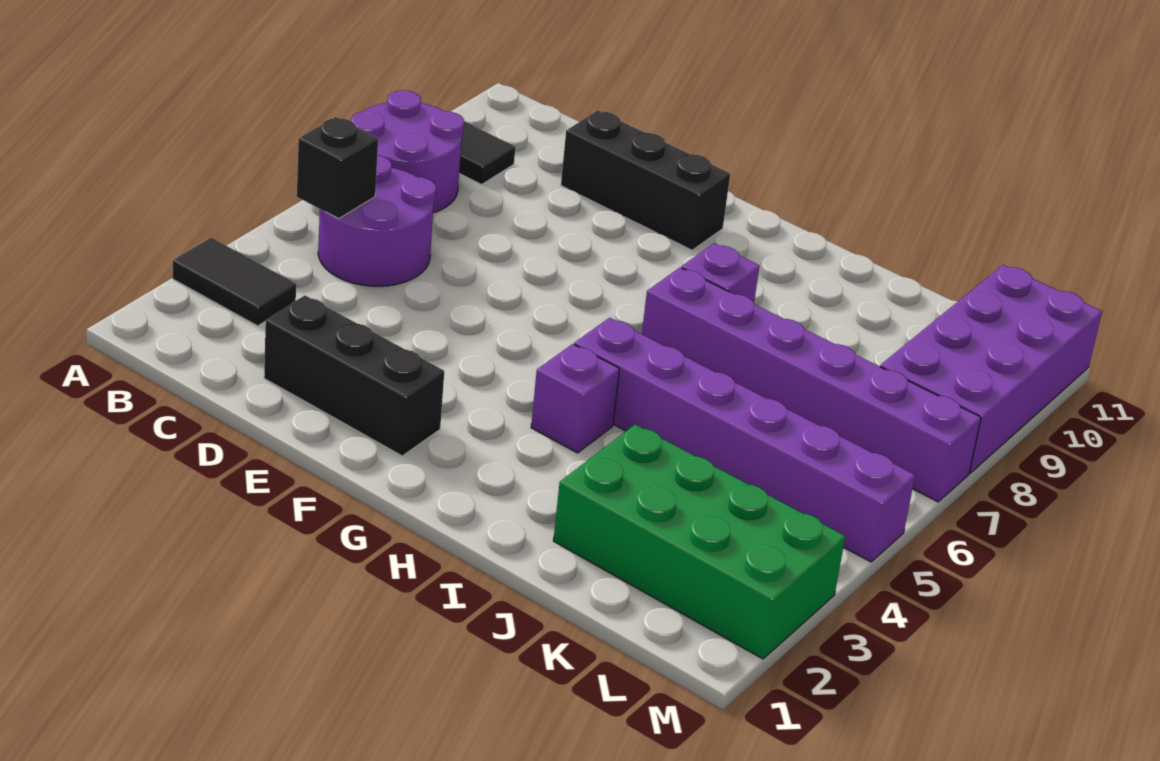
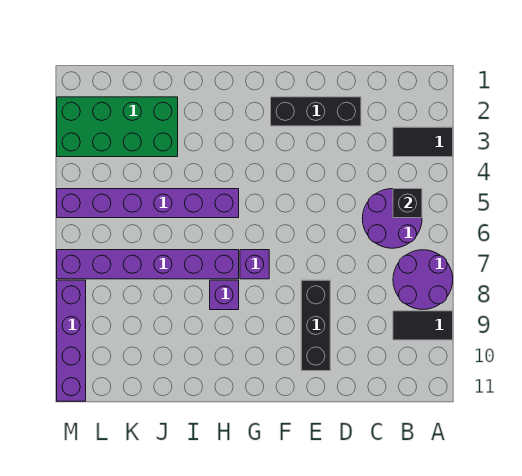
black 1x3 brick [561,111,730,250] -> black 1x3 brick turned to [301,280,330,371]
purple 1x1 brick [531,344,620,453] -> purple 1x1 brick moved to [240,250,269,279]
purple 2x4 brick [880,265,1102,473] -> purple 1x4 brick [57,280,86,401]

